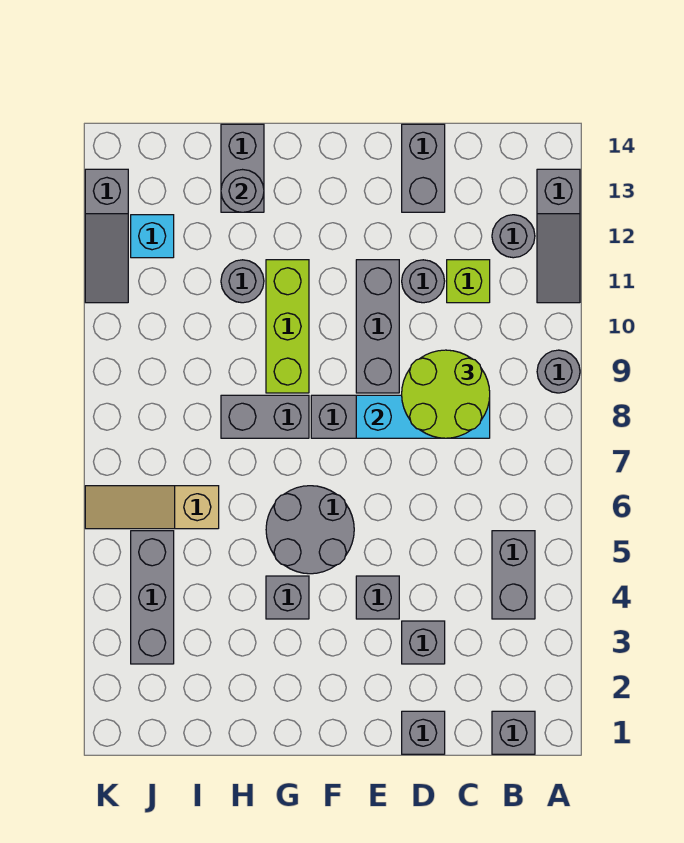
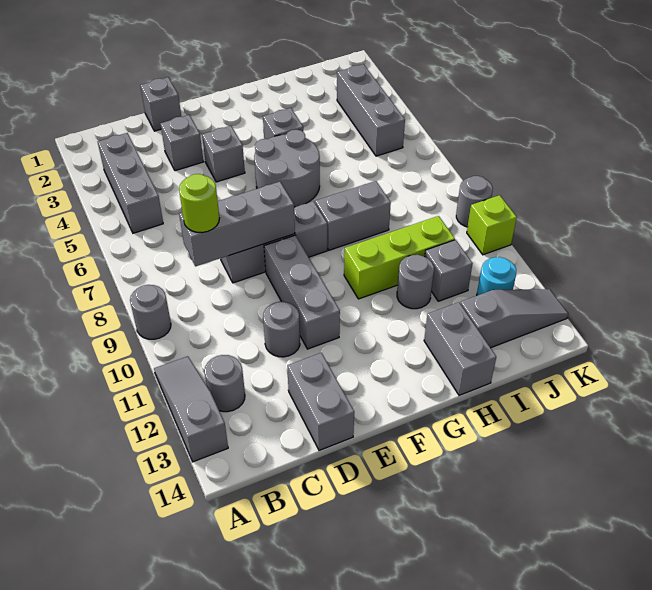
grey 1x1 brick [492,711,535,754] -> grey 1x1 brick moved to [425,240,473,301]
grey 1x2 brick [492,531,535,619] -> grey 1x3 brick [98,133,163,233]
cyan 1x3 brick [356,395,490,438] -> grey 1x3 brick [179,182,295,266]
lime 2x2 round brick [402,350,490,438] -> lime 1x1 round brick [179,174,219,233]
lime 1x1 brick [447,260,490,303] -> lime 1x1 brick moved to [467,195,517,255]
lime 1x3 brick [266,260,309,393] -> lime 1x3 brick turned to [344,216,455,299]
grey 1x1 round brick [221,170,264,212] -> grey 1x1 round brick moved to [456,176,493,227]
tan 1x3 slope [85,486,219,529] -> none
cyan 1x1 brick [131,215,174,258] -> cyan 1x1 round brick [477,257,516,295]
grey 1x3 slope [85,169,128,303] -> grey 1x3 slope turned to [460,289,568,348]

